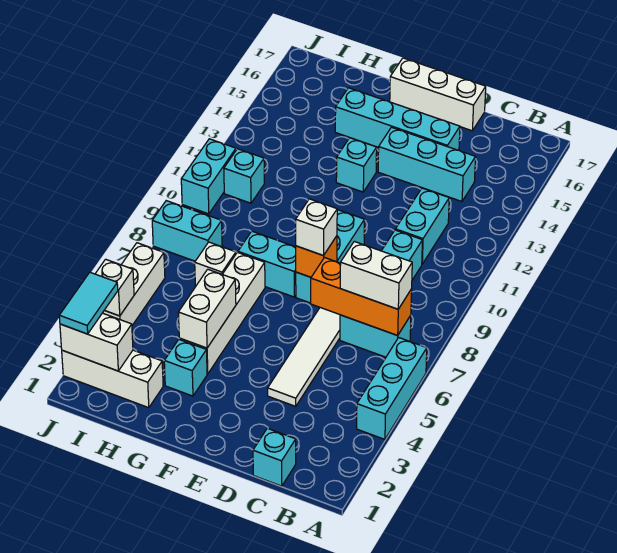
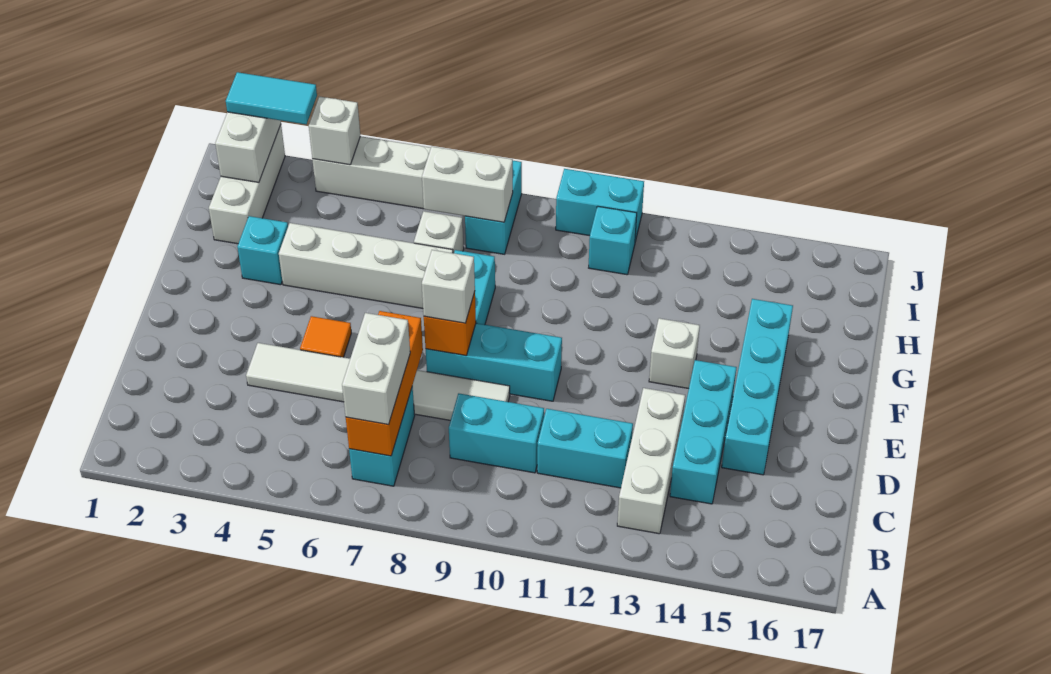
cyan 1x3 brick [357,338,427,439] -> none
cyan 1x1 brick [253,428,296,486] -> none
white 1x3 brick [390,58,486,131] -> white 1x3 brick moved to [617,388,685,534]
none -> orange 1x1 tile [300,316,351,357]
cyan 1x1 brick [336,138,377,192] -> white 1x1 brick [649,318,700,389]
white 1x2 brick [178,269,236,348] -> white 1x2 brick moved to [422,146,513,222]

